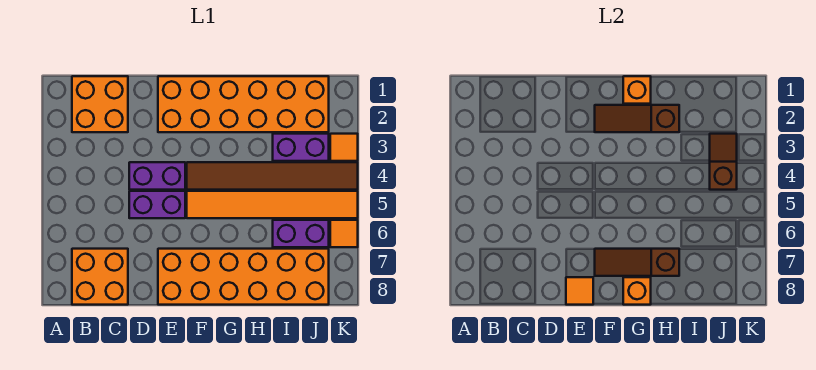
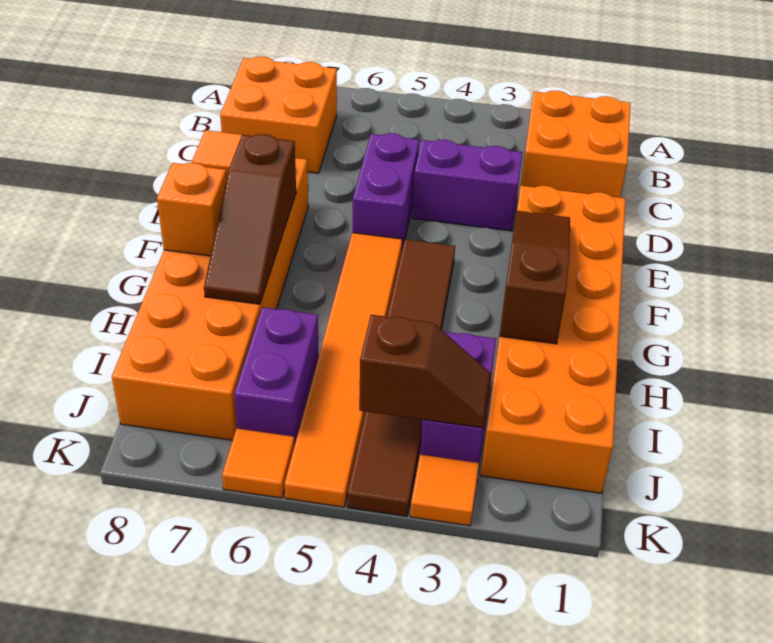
purple 1x2 brick [129,162,185,190] -> purple 1x2 brick turned to [412,140,523,231]
brown 1x3 slope [595,249,679,276] -> brown 1x3 slope turned to [204,134,296,304]
orange 1x1 brick [623,76,651,104] -> none

